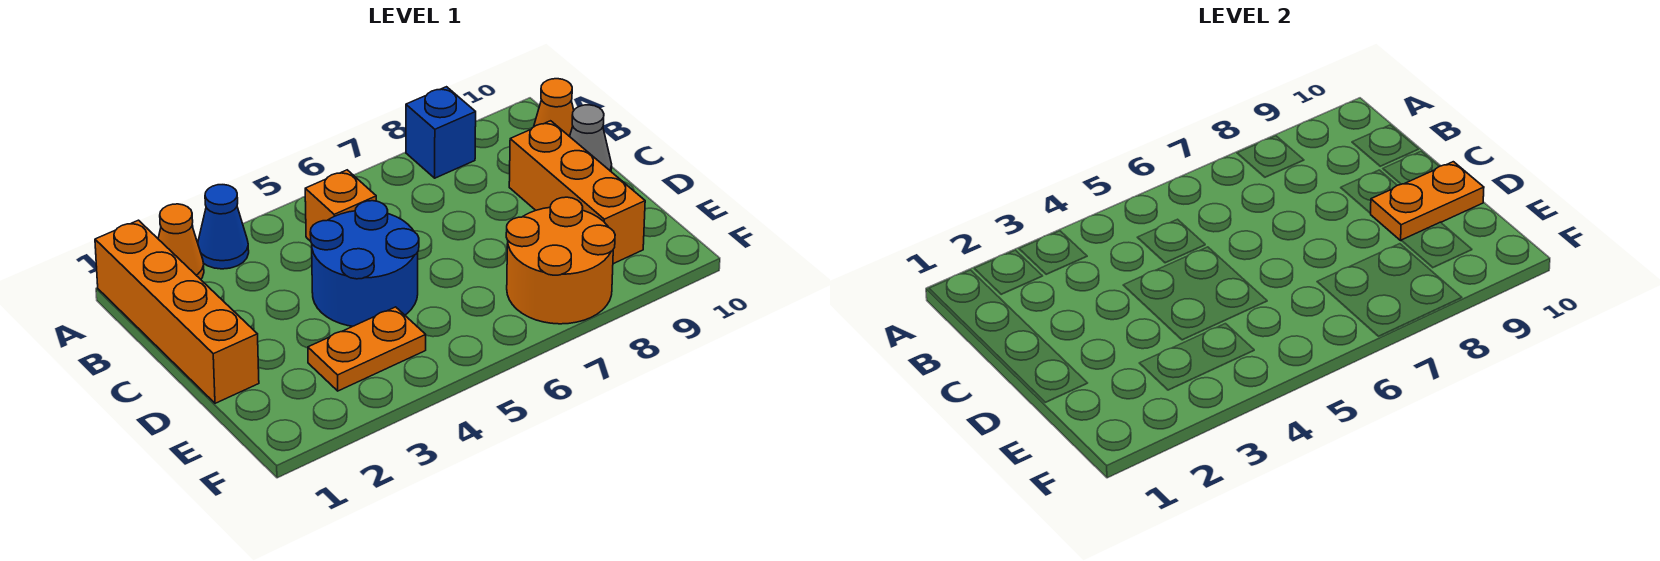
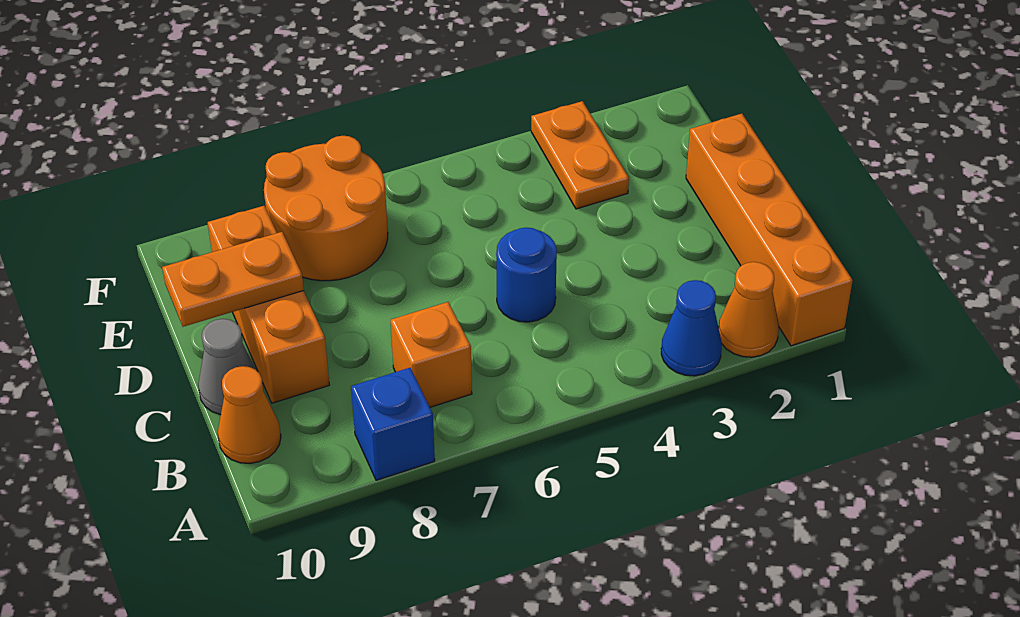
orange 1x1 brick [305,170,376,241] -> orange 1x1 brick moved to [391,302,472,407]
blue 2x2 round brick [310,201,419,326] -> blue 1x1 round brick [496,228,557,322]
orange 1x2 plate [308,307,426,391] -> orange 1x2 plate turned to [531,101,629,209]

